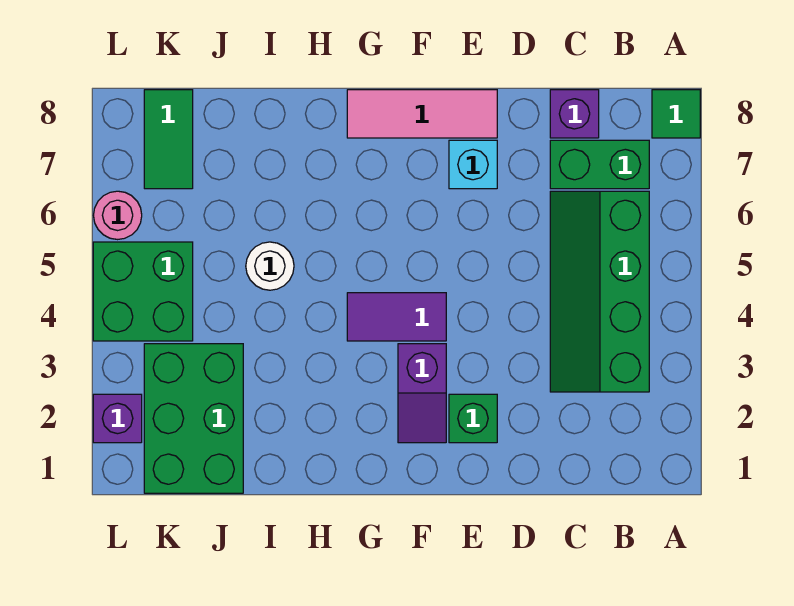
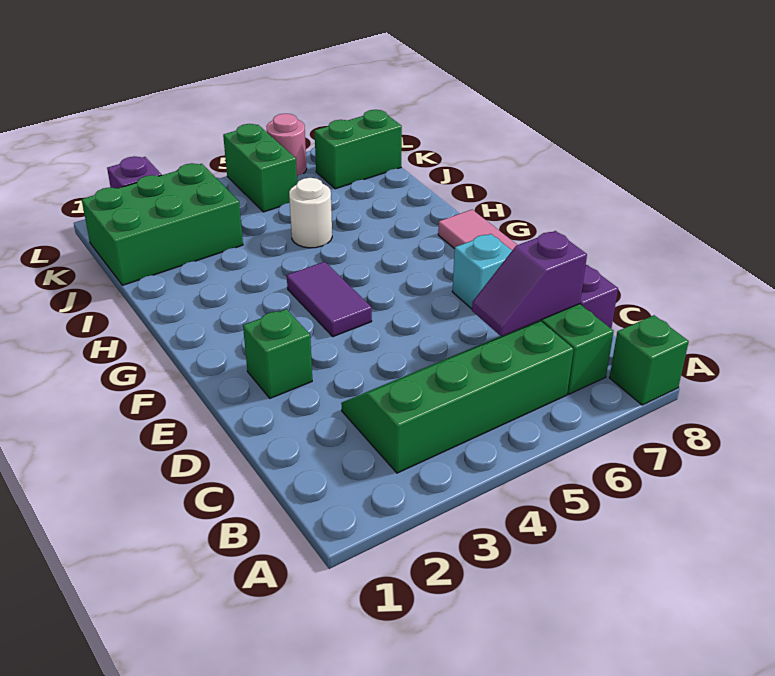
green 1x1 tile [652,90,700,138] -> green 1x1 brick [609,315,689,405]
purple 1x2 slope [398,344,446,443] -> purple 1x2 slope moved to [472,231,587,336]
green 2x2 brick [93,242,193,341] -> green 1x2 brick [223,124,297,212]
green 1x2 tile [144,90,193,189] -> green 1x2 brick [315,110,402,189]

